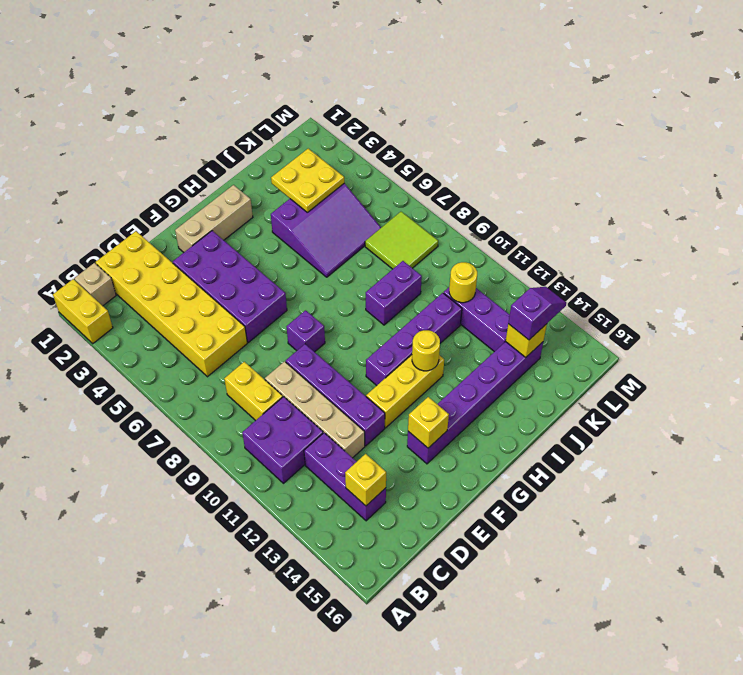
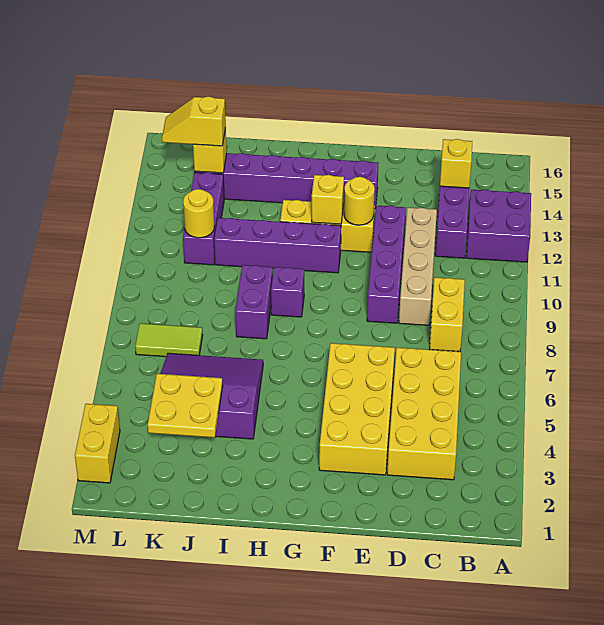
yellow 1x2 brick [53,279,113,344] -> yellow 1x2 brick moved to [75,404,120,483]
tan 1x1 brick [74,263,116,306] -> none
purple 2x2 brick [242,397,323,483] -> purple 2x2 brick moved to [466,190,531,262]
yellow 2x6 brick [96,231,247,377] -> yellow 2x4 brick [387,348,461,480]
purple 2x4 brick [173,231,287,342] -> yellow 2x4 brick [319,343,395,475]
tan 1x3 brick [175,185,253,252] -> none
purple 1x1 brick [287,310,325,352] -> purple 1x1 brick moved to [271,267,304,317]
yellow 1x1 brick [408,397,449,448] -> yellow 1x1 brick moved to [312,175,344,224]
yellow 1x1 round brick [412,330,440,371] -> yellow 1x1 round brick moved to [344,177,375,225]
purple 1x2 brick [366,261,422,325] -> purple 1x2 brick turned to [235,265,273,339]
lime 2x2 tile [365,212,438,269] -> lime 1x2 tile [135,323,203,357]
purple 1x2 slope [508,287,566,340] -> yellow 1x2 slope [162,97,226,146]

